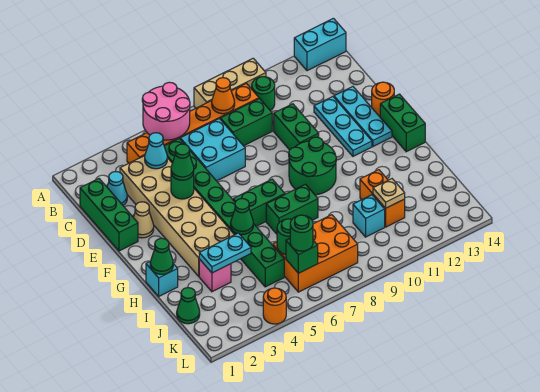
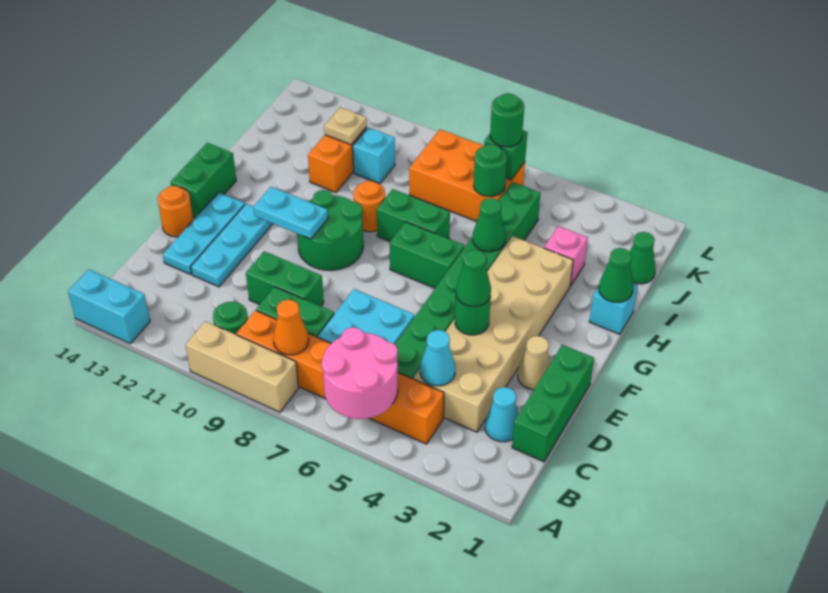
green 1x2 brick [274,104,319,150] -> green 1x2 brick turned to [246,251,324,306]
cyan 1x2 plate [199,233,251,273] -> cyan 1x2 plate moved to [253,187,328,239]
orange 1x1 round brick [263,288,286,324] -> orange 1x1 round brick moved to [354,181,385,232]

